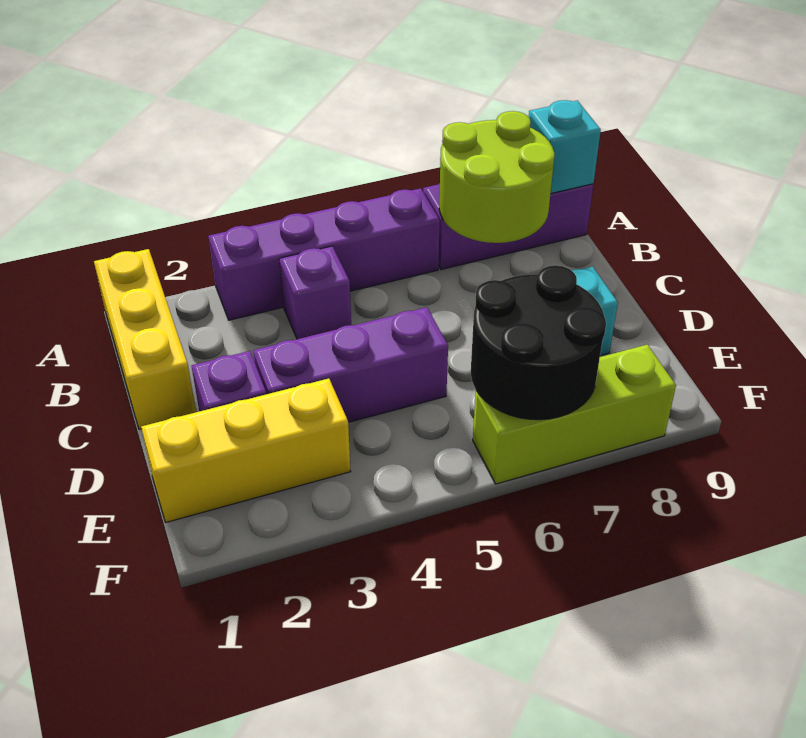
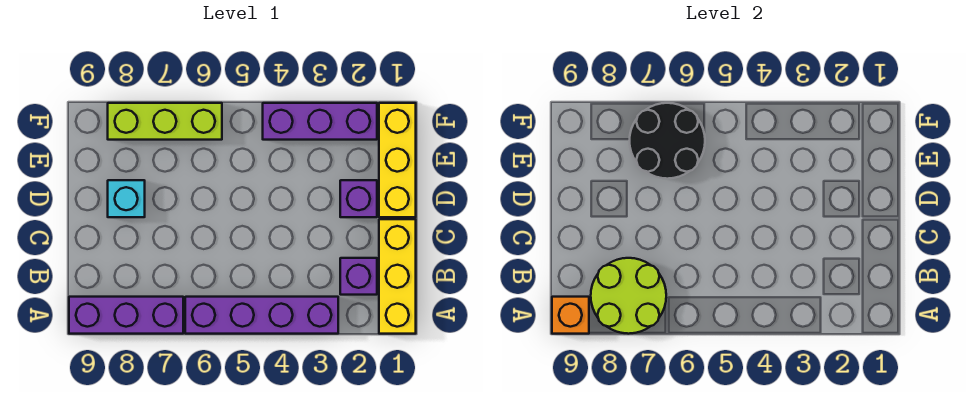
cyan 1x1 brick [529,100,601,193] -> orange 1x1 brick [552,297,589,334]
purple 1x1 brick [279,246,351,339] -> purple 1x1 brick moved to [340,258,377,295]
purple 1x3 brick [253,307,448,422] -> purple 1x3 brick moved to [263,103,377,140]
yellow 1x3 brick [141,379,351,522] -> yellow 1x3 brick turned to [379,103,416,217]

